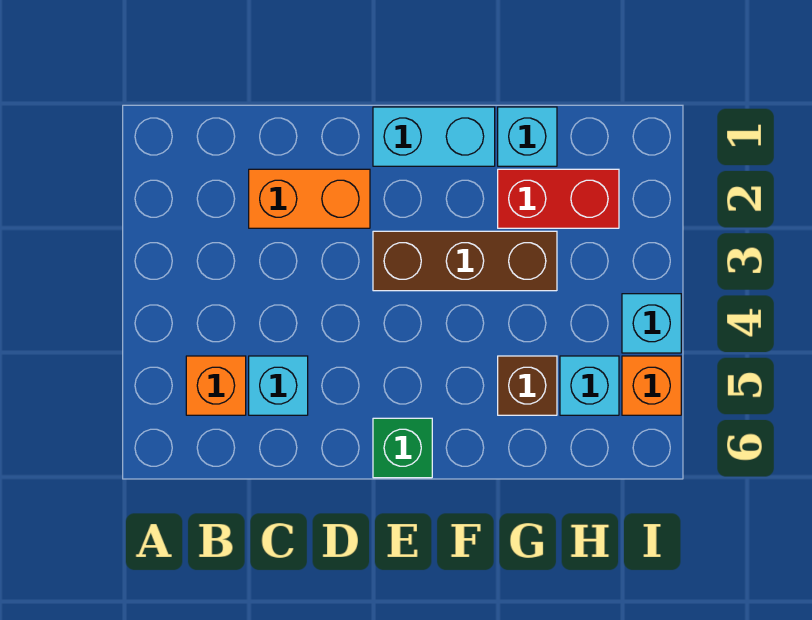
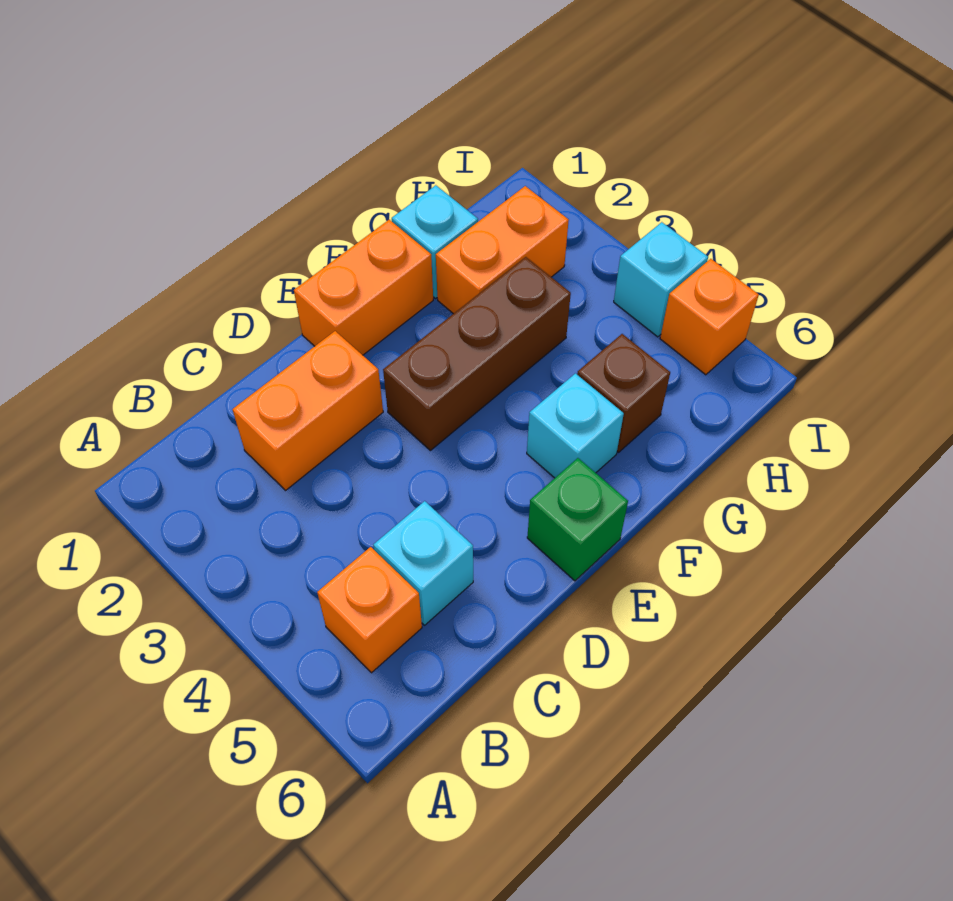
cyan 1x2 brick [373,107,495,166] -> orange 1x2 brick [294,220,433,355]
red 1x2 brick [498,169,619,228] -> orange 1x2 brick [436,186,569,314]
cyan 1x1 brick [560,356,619,415] -> cyan 1x1 brick moved to [527,373,624,478]

